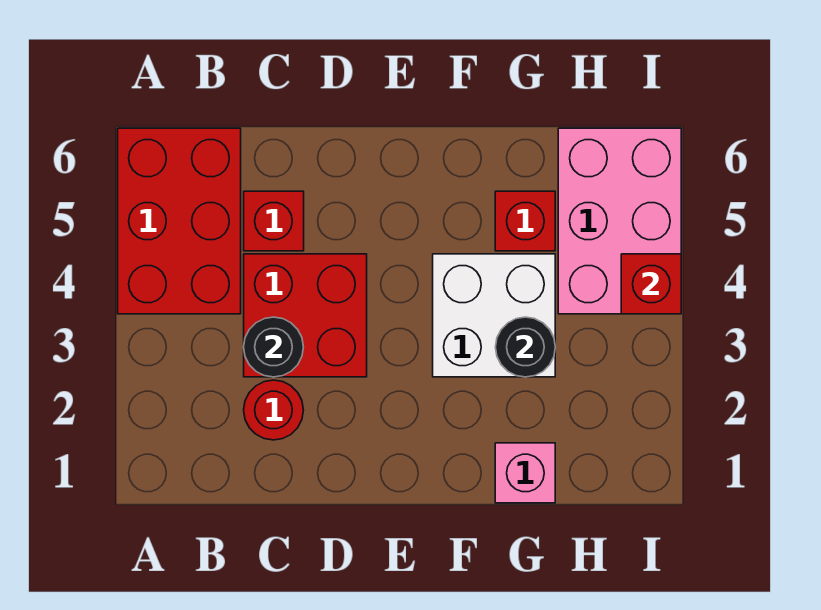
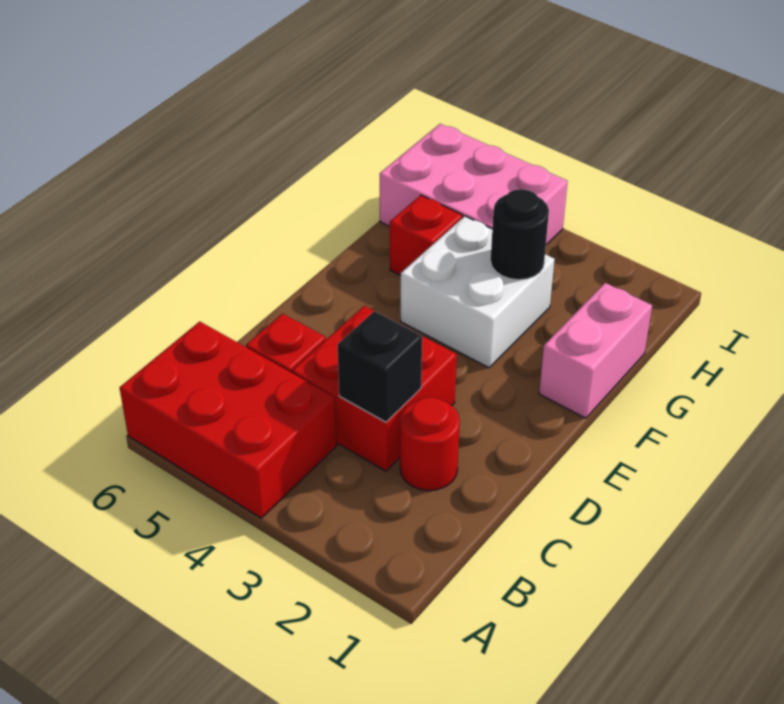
black 1x1 round brick [244,317,303,377] -> black 1x1 brick [338,311,422,422]
pink 1x1 brick [495,443,555,503] -> pink 1x2 brick [539,283,652,418]
red 1x1 brick [621,254,681,314] -> none

